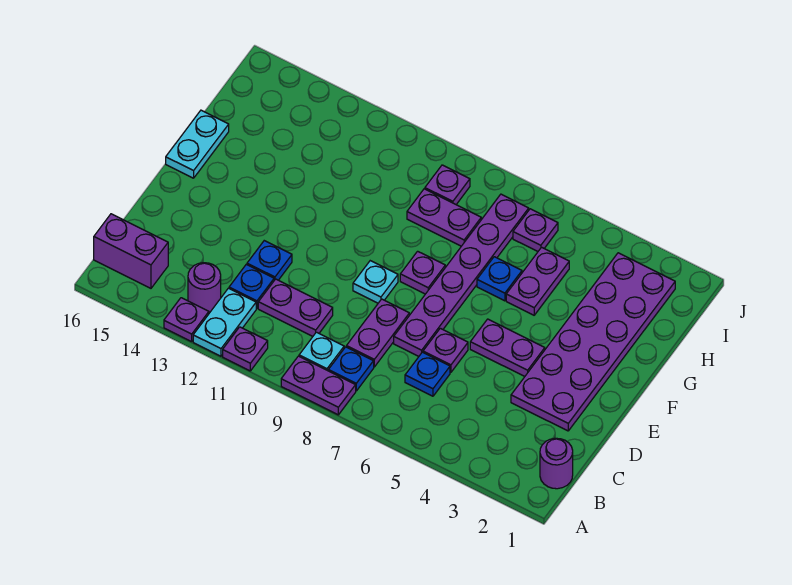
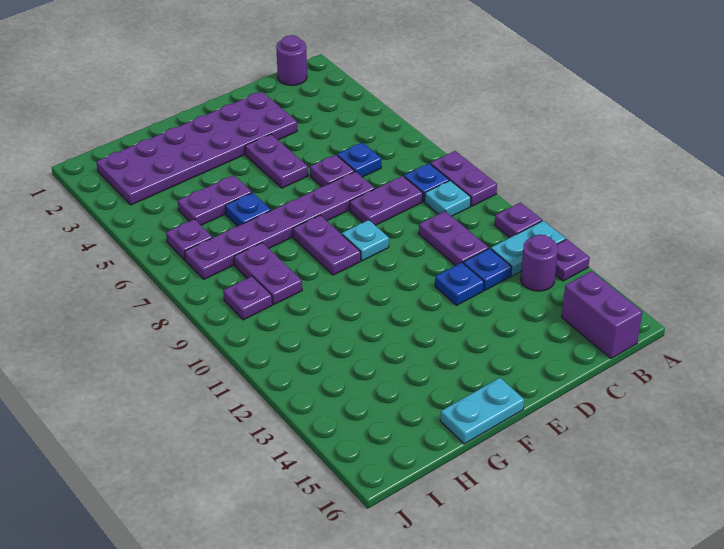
purple 1x1 plate [400,251,445,294] -> purple 1x2 plate [293,215,361,275]

